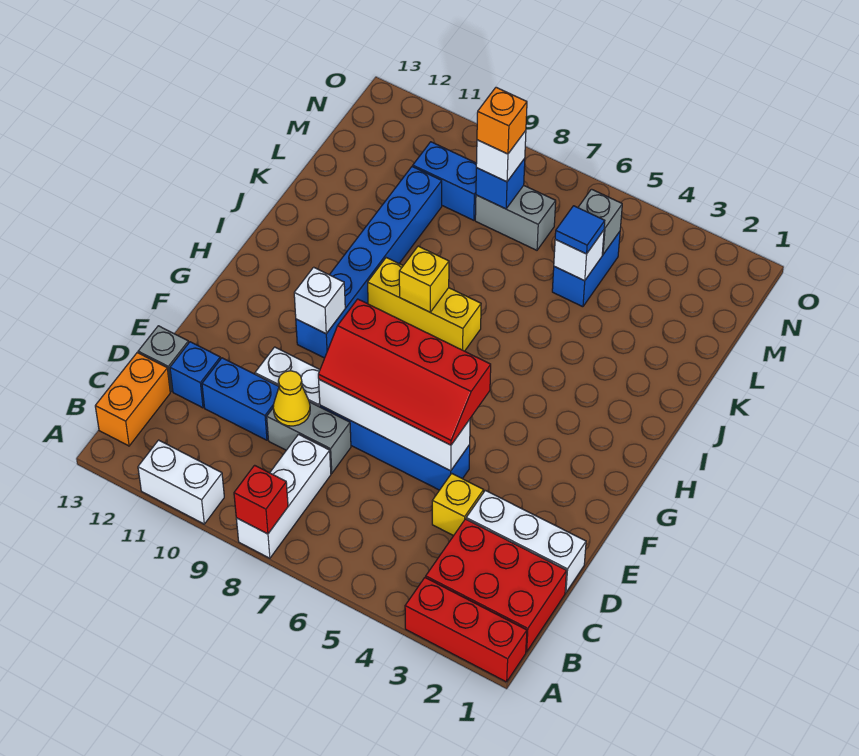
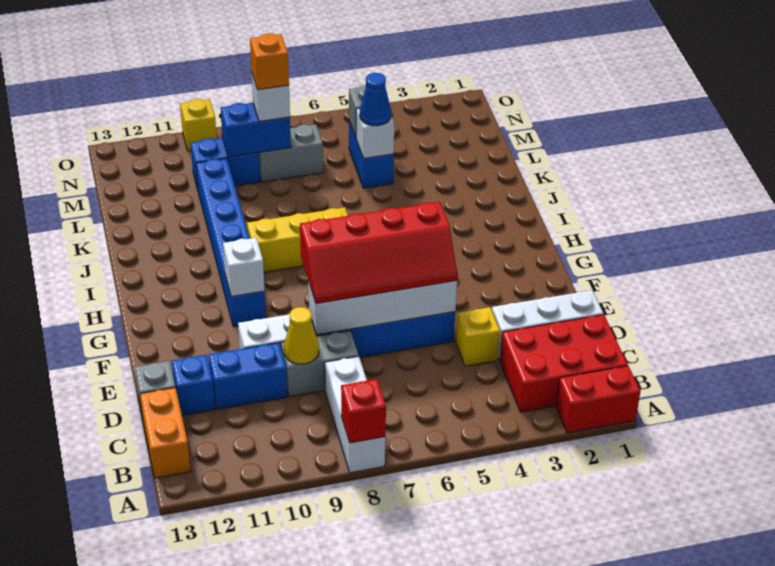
red 1x3 brick [405,578,527,682] -> red 1x2 brick [556,366,641,433]
white 1x2 brick [138,440,224,524] -> none
yellow 1x1 brick [399,246,449,312] -> yellow 1x1 brick moved to [180,99,217,151]
blue 1x1 tile [555,206,605,254] -> blue 1x1 cone [360,73,391,126]
blue 1x1 brick [476,159,525,209] -> blue 1x2 brick [221,103,291,157]

